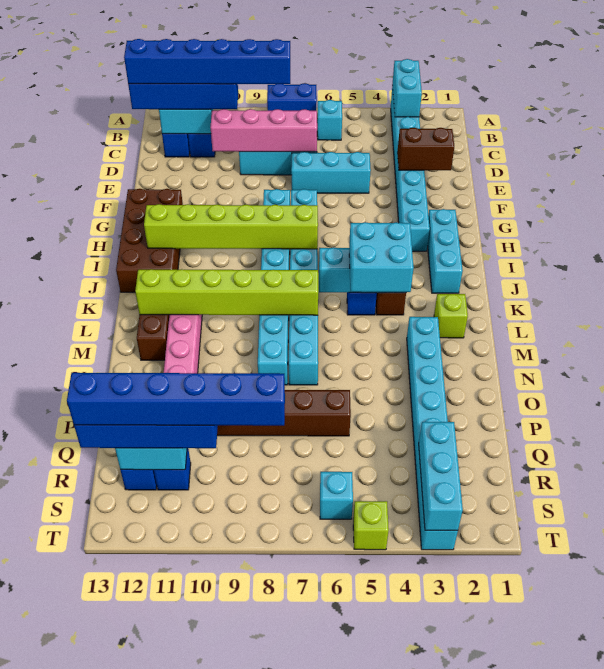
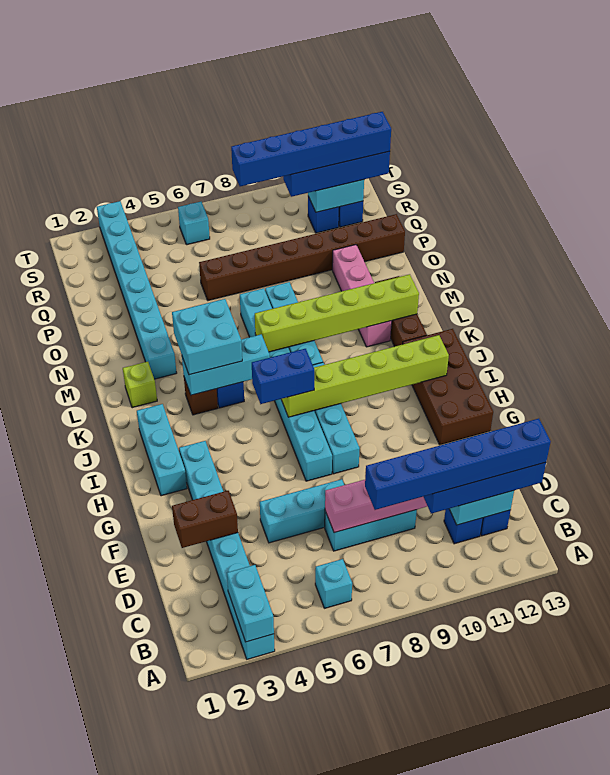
blue 1x2 brick [267,83,317,111] -> blue 1x2 brick moved to [252,349,314,404]
cyan 1x3 brick [419,422,463,530] -> none
lime 1x1 brick [353,501,389,550] -> none

